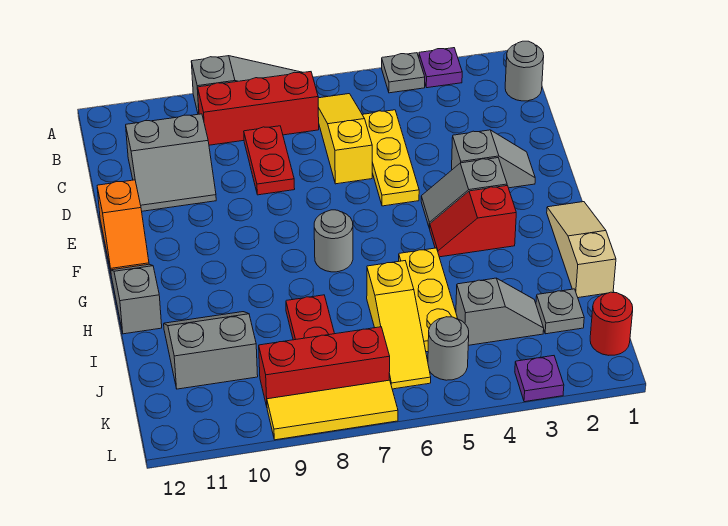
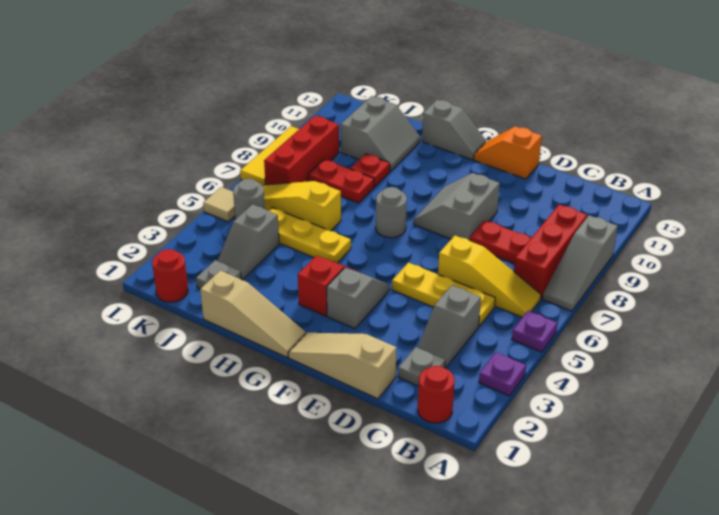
grey 1x1 plate [382,53,425,93] -> grey 1x1 plate moved to [398,347,445,386]
grey 1x1 round brick [505,41,544,101] -> red 1x1 round brick [418,366,455,423]
grey 2x2 slope [126,114,216,211] -> grey 2x2 slope moved to [414,173,500,240]
none -> tan 1x3 slope [288,333,397,399]
grey 1x2 slope [452,130,535,188] -> grey 1x2 slope moved to [418,285,481,368]
none -> red 1x1 plate [350,154,390,187]
purple 1x1 plate [515,356,564,402] -> purple 1x1 plate moved to [512,311,558,352]
none -> tan 1x1 tile [203,187,235,222]

